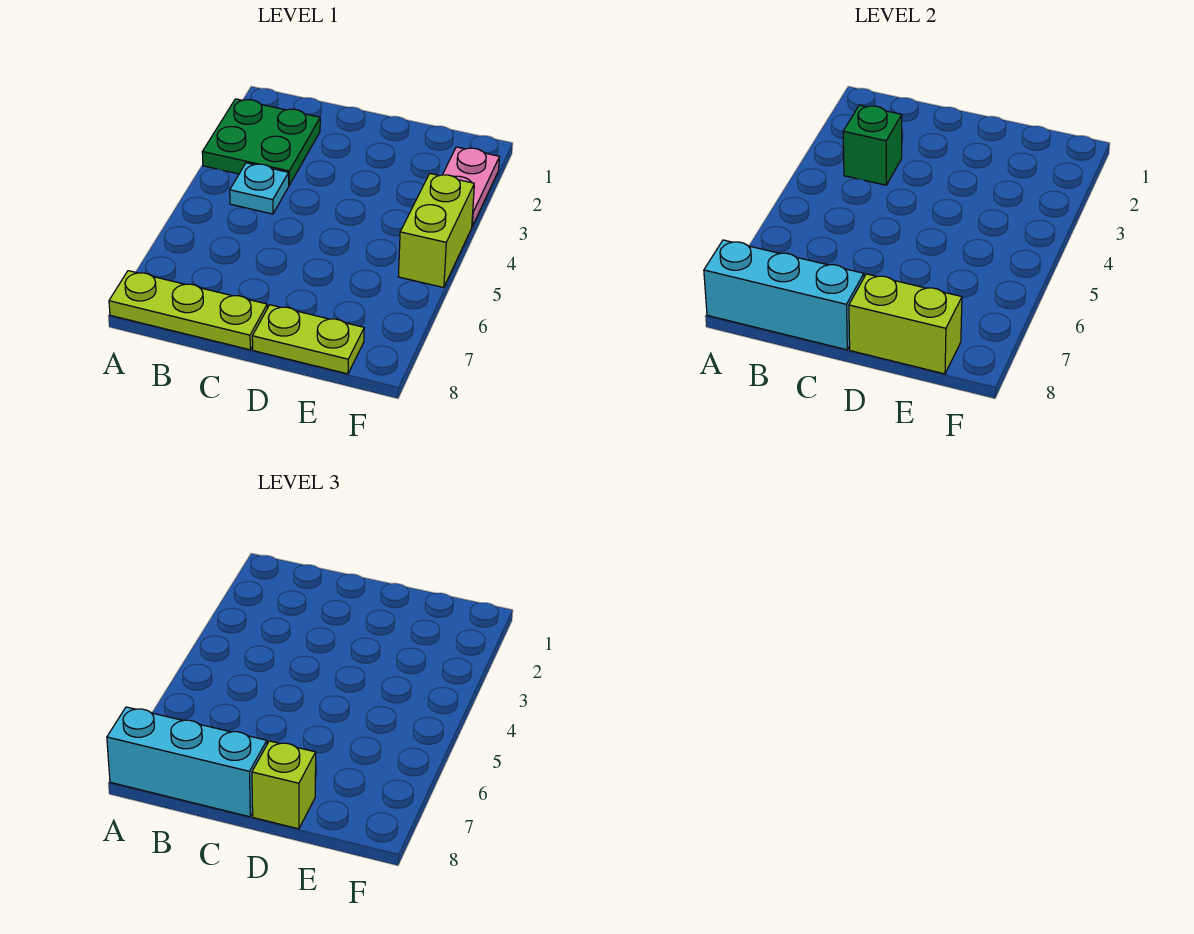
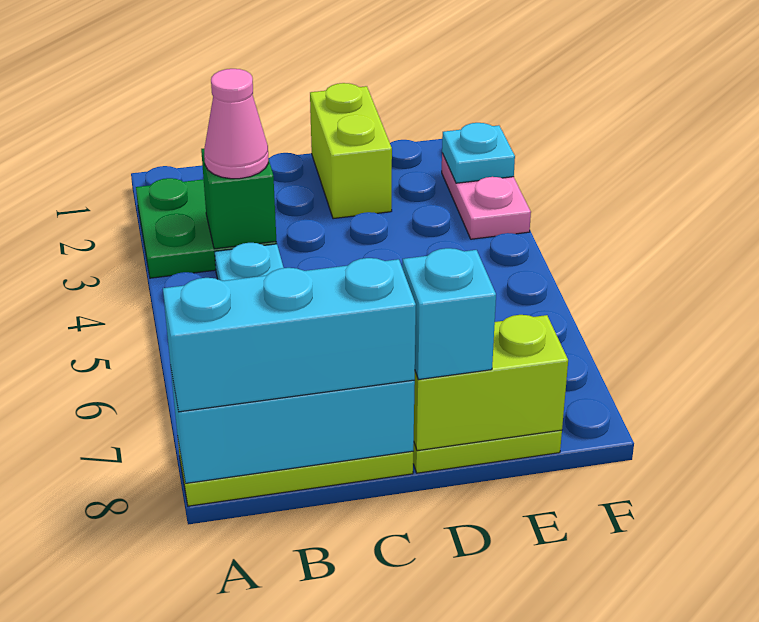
none -> pink 1x1 cone [204,69,269,179]
lime 1x1 brick [252,741,316,829] -> cyan 1x1 brick [403,248,496,380]
none -> cyan 1x1 plate [442,123,515,183]
lime 1x2 brick [398,174,474,288] -> lime 1x2 brick moved to [310,83,392,219]

